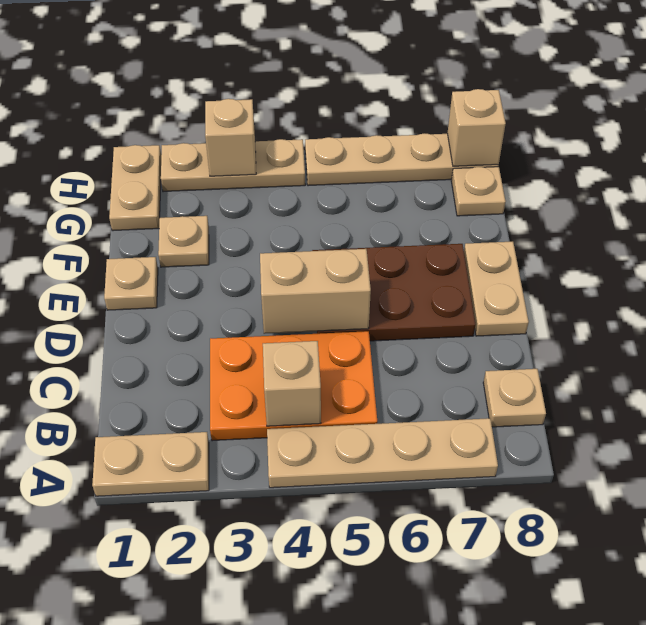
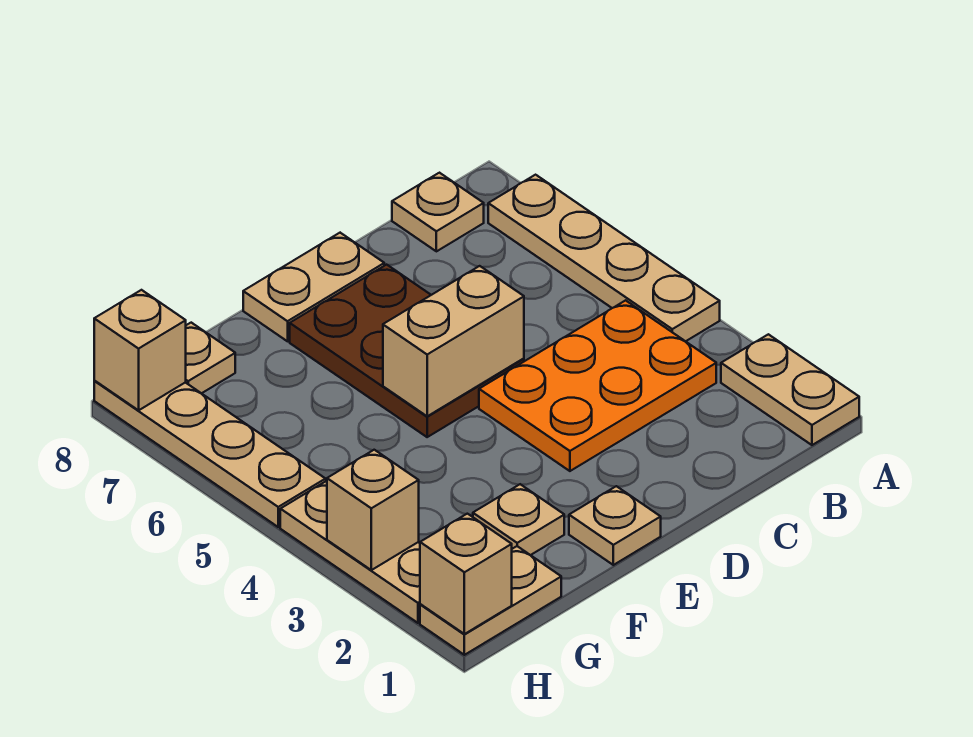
orange 2x3 plate [210,331,377,441] -> orange 2x3 plate turned to [479,300,716,471]
tan 1x1 brick [263,341,321,426] -> tan 1x1 brick moved to [420,514,512,634]
tan 1x2 brick [260,249,371,334] -> tan 1x2 brick turned to [383,266,524,416]

